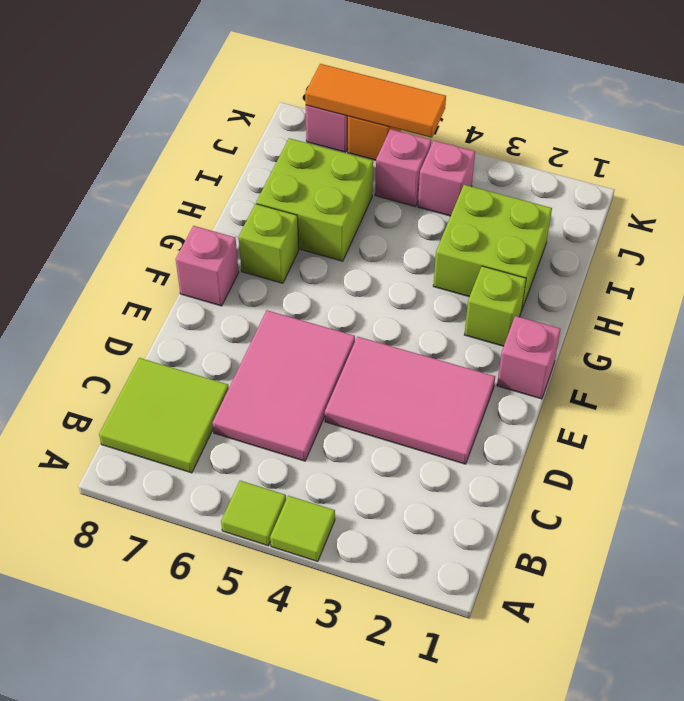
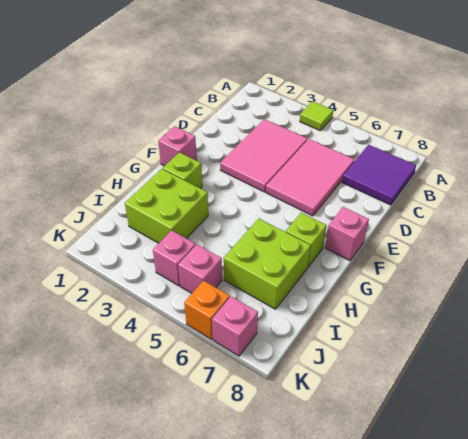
lime 1x1 tile [221,481,286,546] -> none
lime 2x2 tile [99,358,229,473] -> purple 2x2 tile [342,145,416,205]
pink 2x3 tile [325,337,495,464] -> pink 2x3 tile turned to [220,119,307,192]
orange 1x3 tile [305,64,446,138] -> none

